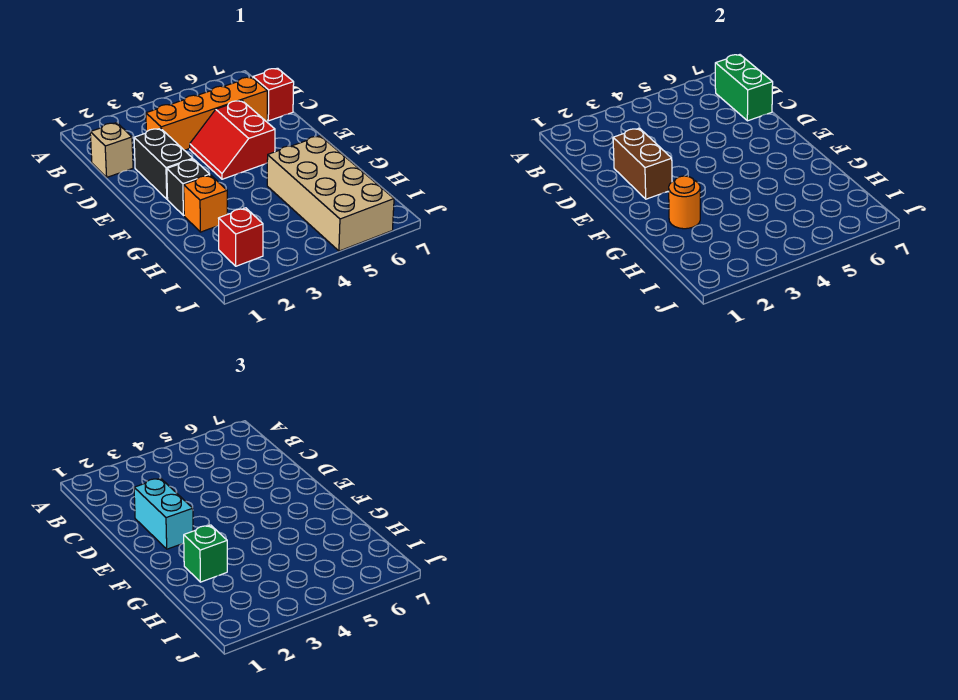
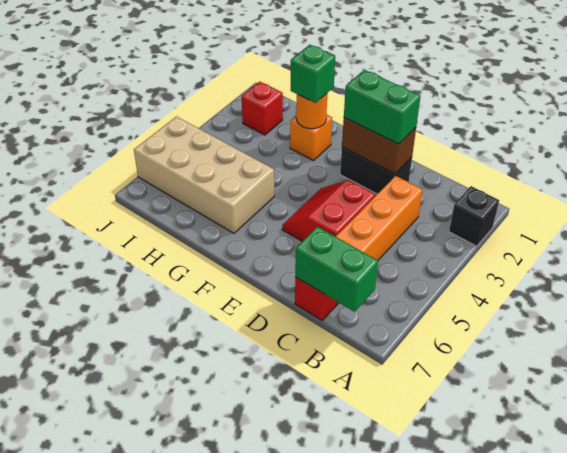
tan 1x1 brick [90,123,133,177] -> none
cyan 1x2 brick [134,478,193,549] -> green 1x2 brick [344,70,421,144]
red 2x2 slope [190,100,275,179] -> red 2x2 slope turned to [282,180,375,241]
black 1x1 brick [167,159,210,216] -> black 1x1 brick moved to [449,186,499,246]

